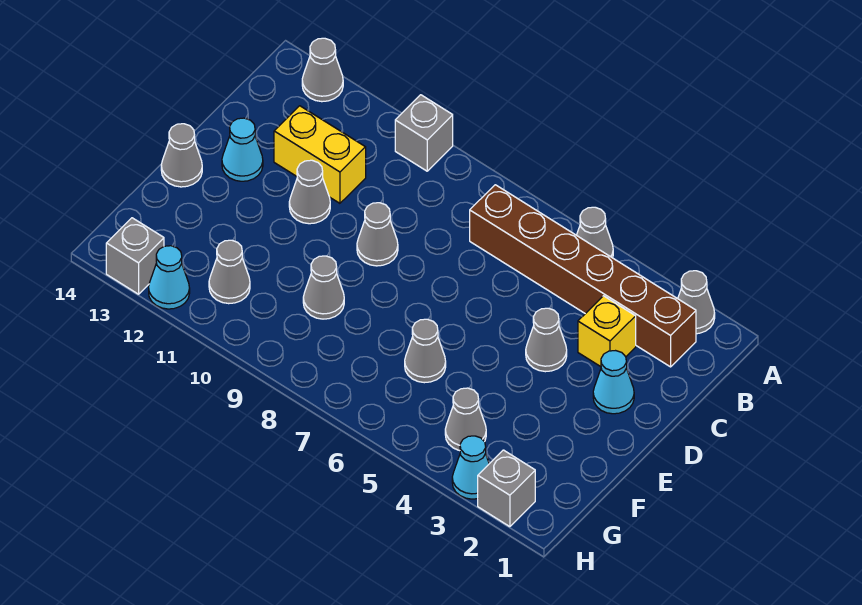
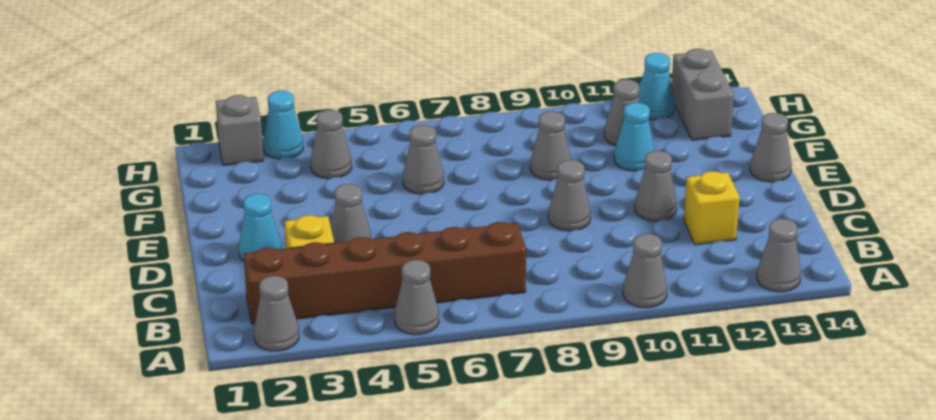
grey 1x1 brick [395,95,453,171] -> grey 1x1 cone [623,234,667,308]
yellow 1x2 brick [274,106,366,203] -> yellow 1x1 brick [684,171,740,245]
cyan 1x1 cone [222,118,263,181] -> cyan 1x1 cone moved to [614,103,655,171]
grey 1x1 brick [106,218,164,294] -> grey 1x2 brick [672,49,734,140]

